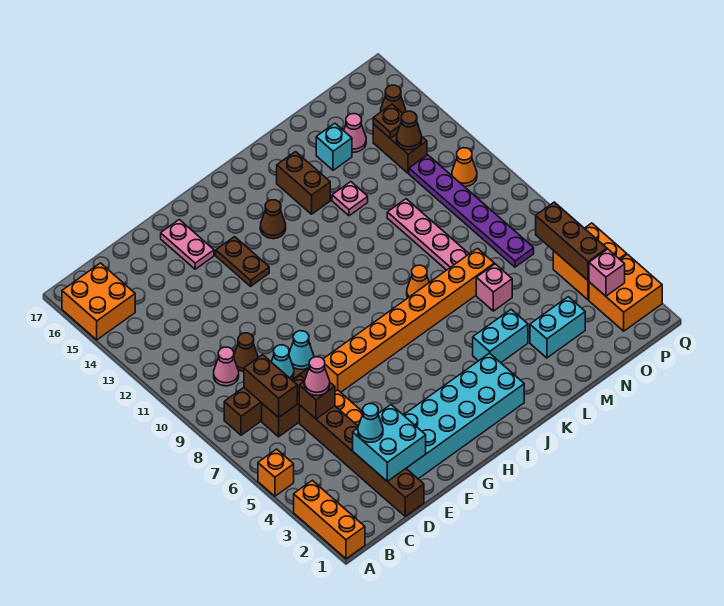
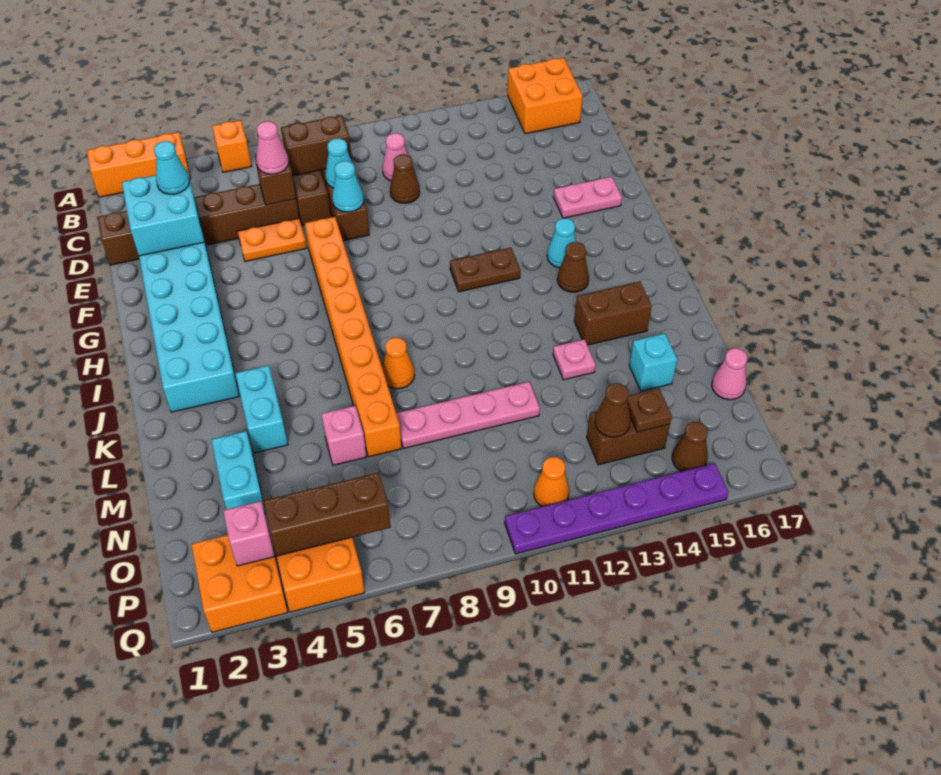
brown 1x2 plate [216,237,269,286] -> brown 1x2 plate moved to [450,248,520,292]
none -> cyan 1x1 cone [547,218,576,268]
pink 1x1 cone [344,114,366,152] -> pink 1x1 cone moved to [712,348,747,400]
purple 1x6 plate [409,155,534,267] -> purple 1x6 plate moved to [505,463,728,554]

